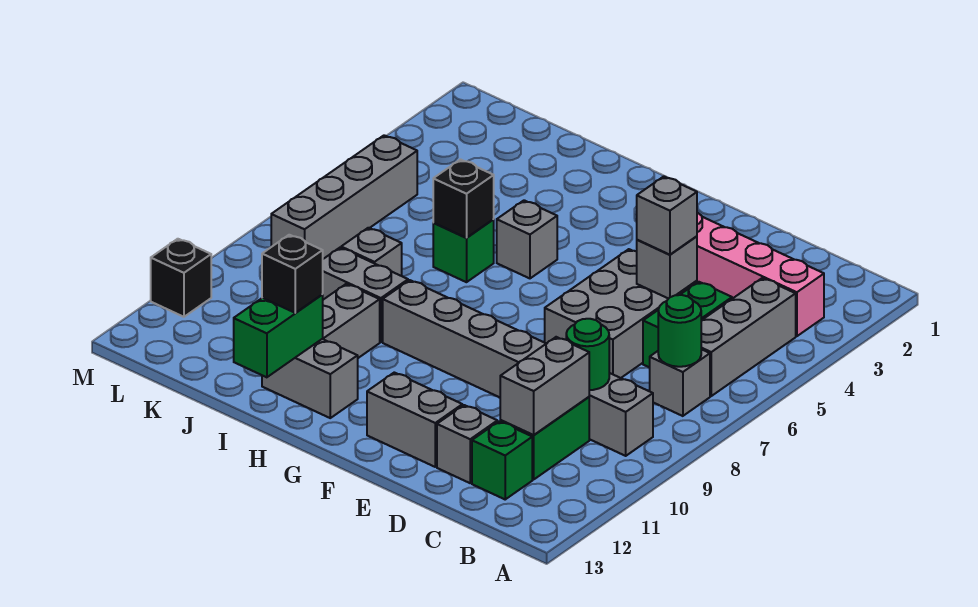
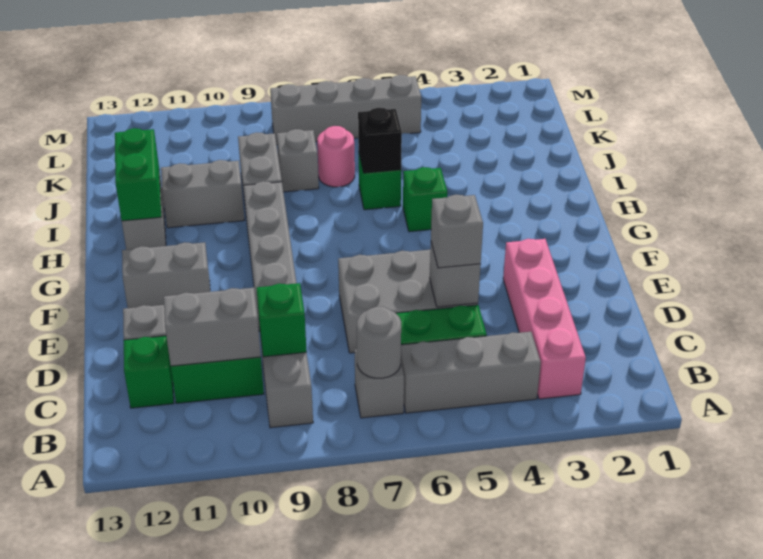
green 1x1 round brick [658,295,701,367] -> grey 1x1 round brick [357,307,401,378]
green 1x1 round brick [566,319,609,390] -> green 1x1 brick [257,283,307,357]
grey 1x2 brick [367,373,462,467] -> grey 1x2 brick turned to [122,242,210,308]
grey 1x1 brick [497,200,557,278] -> green 1x1 brick [403,167,447,232]
green 1x2 brick [234,295,323,377] -> green 1x2 brick turned to [115,128,161,221]
black 1x1 brick [262,235,323,313] -> none
none -> pink 1x1 round brick [317,126,355,187]
black 1x1 brick [151,239,211,317] -> none

